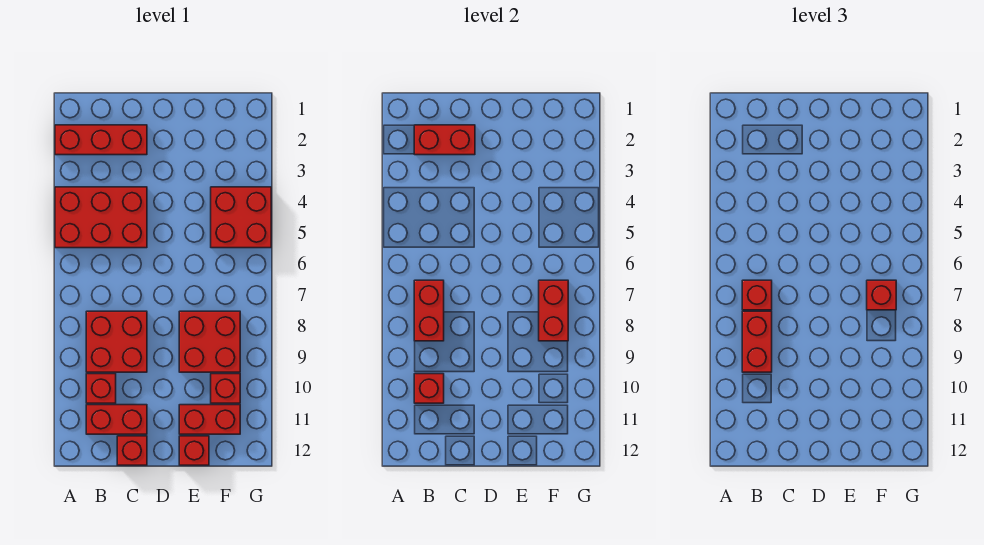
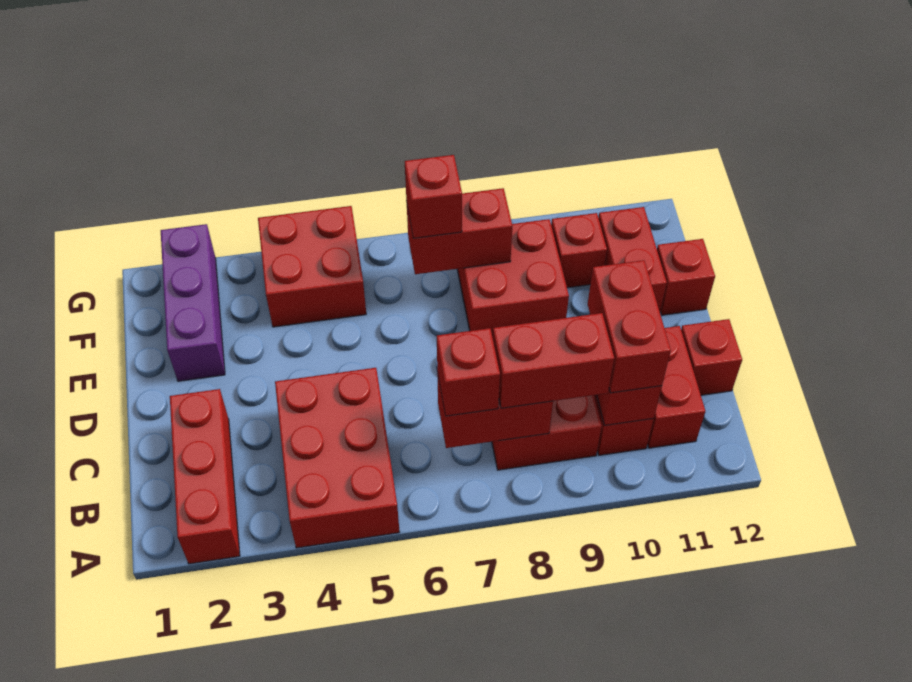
red 1x2 brick [414,125,475,155] -> red 1x2 brick moved to [588,260,671,393]
none -> purple 1x3 brick [161,224,225,381]

